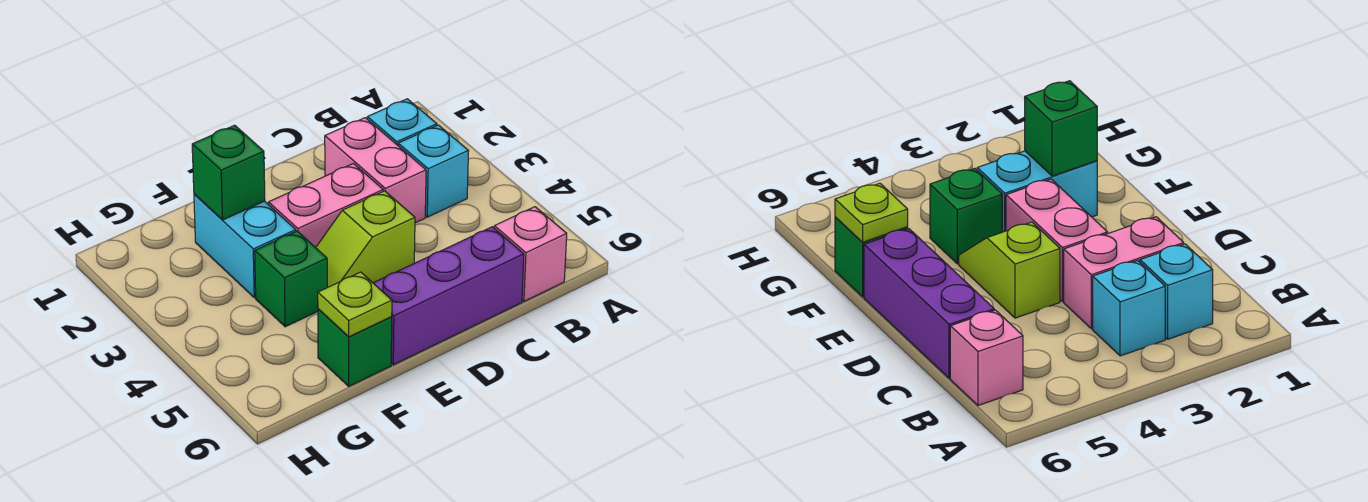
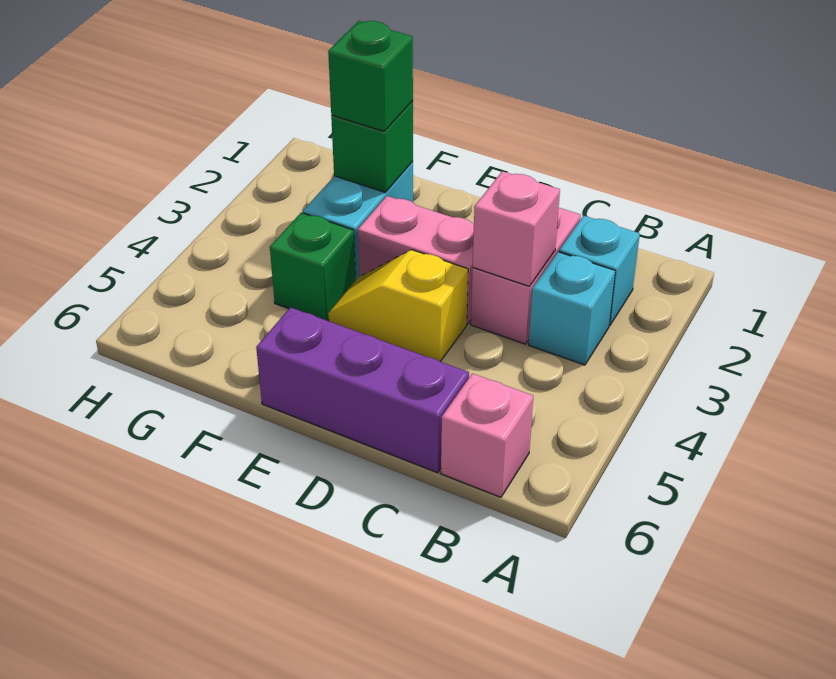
none -> pink 1x1 brick [473,171,560,286]
lime 1x2 slope [316,191,415,287] -> yellow 1x2 slope [328,250,468,362]
green 1x1 brick [318,309,392,386] -> green 1x1 brick moved to [328,21,413,131]
lime 1x1 plate [318,272,392,337] -> none

